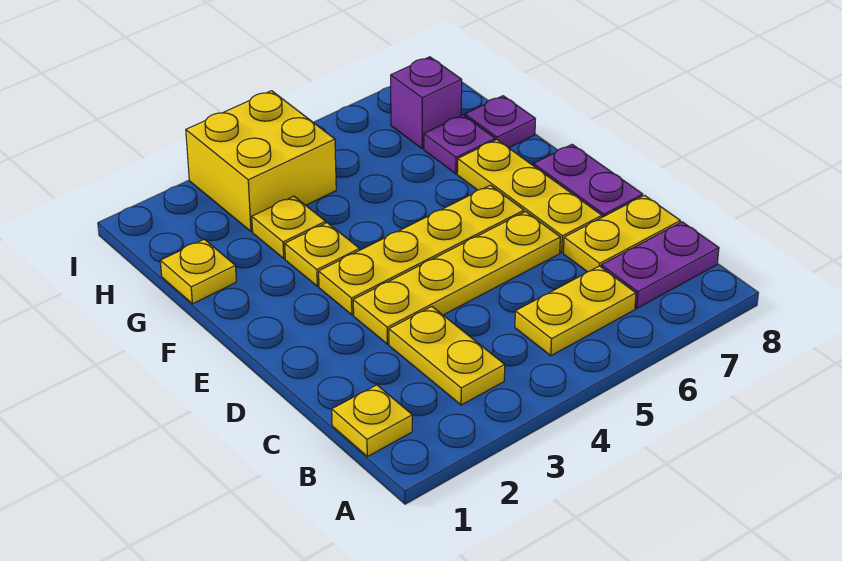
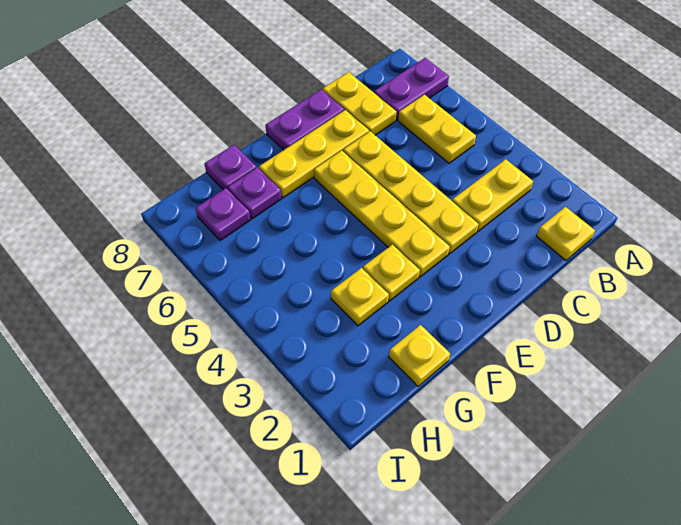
purple 1x2 plate [601,222,719,308] -> purple 1x2 plate turned to [374,58,449,120]
yellow 2x2 brick [186,91,336,232] -> none
purple 1x1 brick [391,57,462,149] -> purple 1x1 plate [195,188,251,240]

